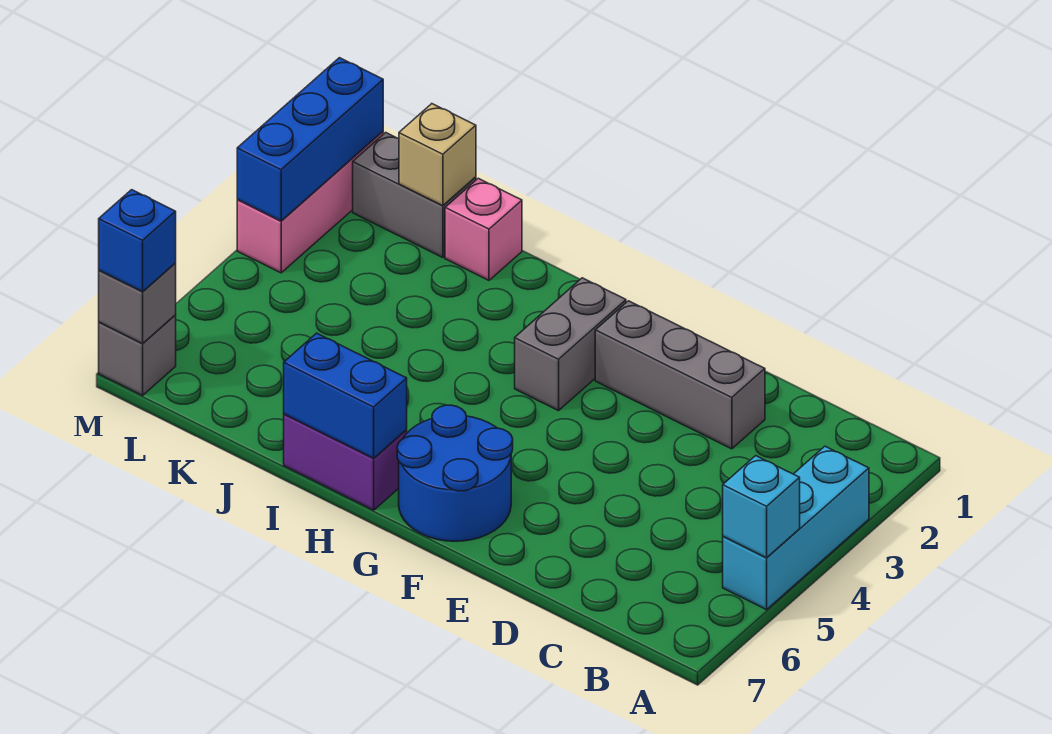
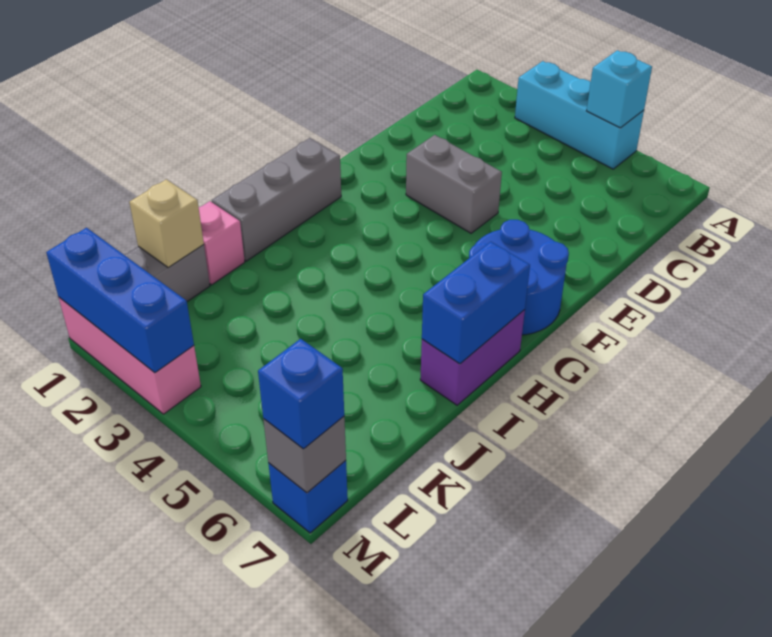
grey 1x3 brick [595,301,765,449] -> grey 1x3 brick moved to [212,138,341,261]
grey 1x2 brick [515,278,626,411] -> grey 1x2 brick moved to [406,135,502,233]
grey 1x1 brick [99,315,176,395] -> blue 1x1 brick [268,460,348,533]

